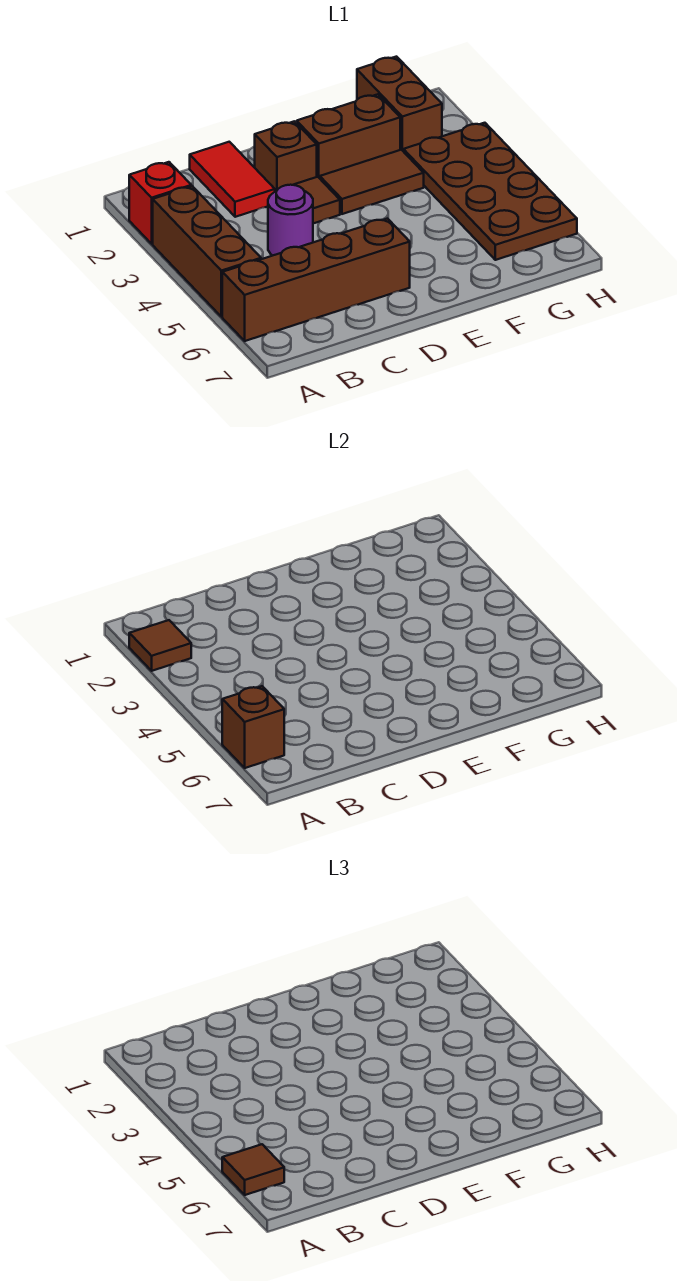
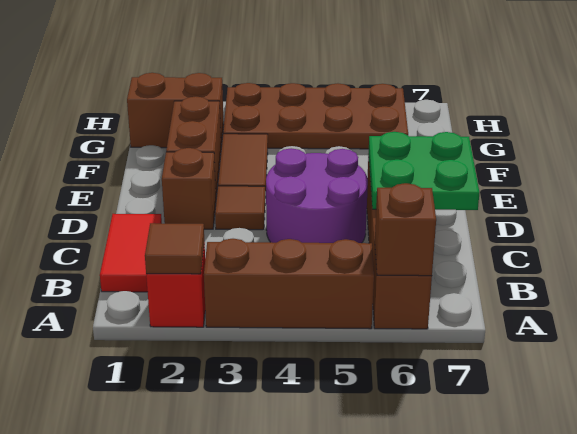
brown 1x1 tile [222,1144,284,1195] -> none
red 1x2 tile [190,142,275,217] -> red 1x2 tile turned to [100,214,162,292]
purple 1x1 round brick [268,185,313,256] -> purple 2x2 round brick [266,148,368,243]
none -> green 2x2 plate [369,132,479,210]

